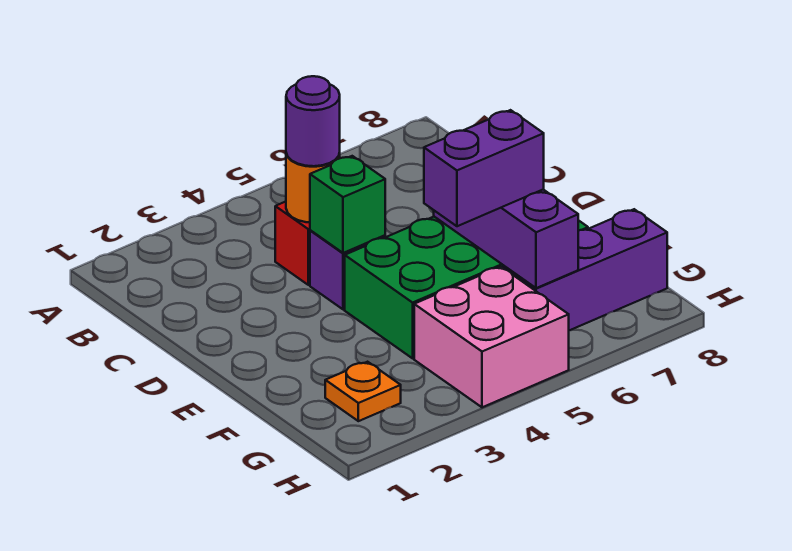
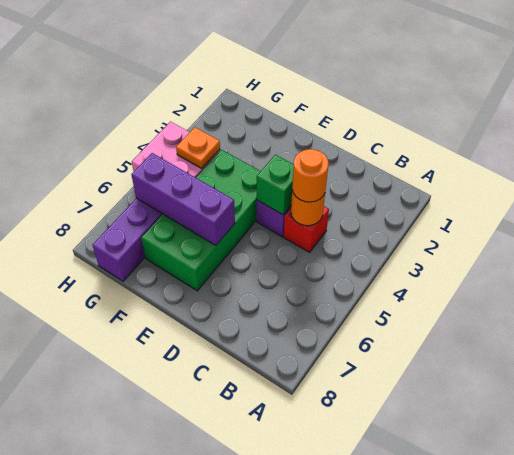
purple 1x1 round brick [286,76,340,166] -> orange 1x1 round brick [292,149,329,202]
purple 1x2 brick [424,110,544,226] -> none
orange 1x1 plate [325,362,401,421] -> orange 1x1 plate moved to [176,127,220,168]

